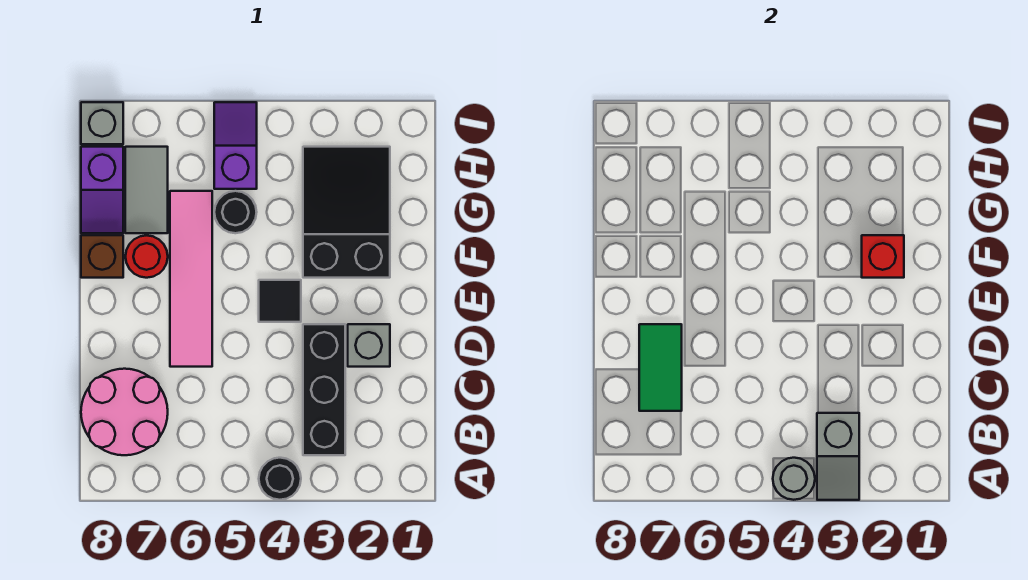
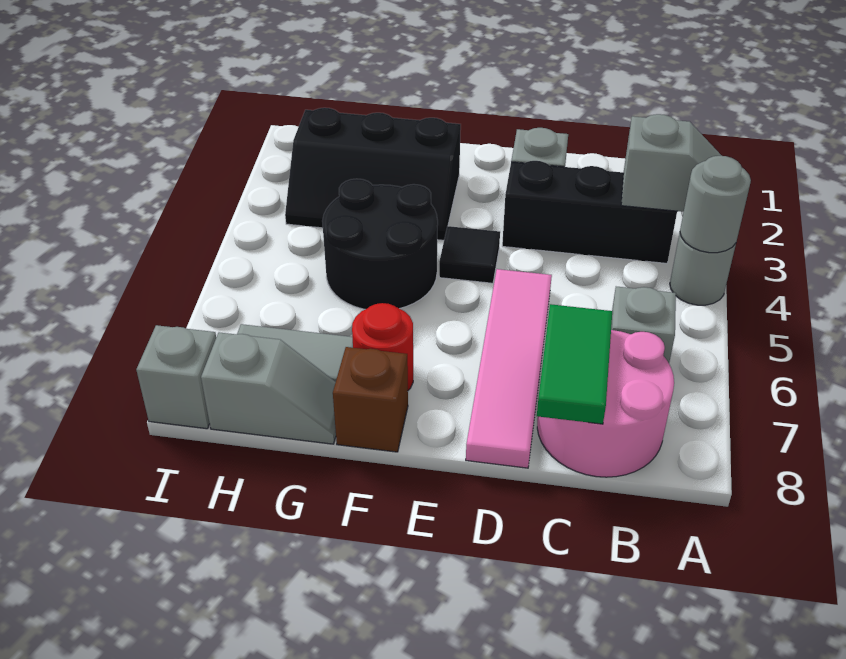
black 1x1 round brick [259,458,301,500] -> grey 1x1 round brick [670,233,736,305]
none -> grey 1x1 brick [611,287,676,363]
green 1x2 tile [639,324,682,411] -> green 1x2 tile turned to [537,304,612,424]
pink 1x4 tile [170,191,212,367] -> pink 1x4 tile turned to [466,269,552,468]
black 2x3 slope [303,147,390,278] -> black 2x3 slope turned to [285,108,461,240]
red 1x1 brick [862,235,904,278] -> none
black 1x1 round brick [214,191,257,233] -> black 2x2 round brick [322,179,438,309]
purple 1x2 slope [81,147,123,233] -> grey 1x2 slope [201,332,336,444]
purple 1x2 slope [214,102,257,189] -> none

